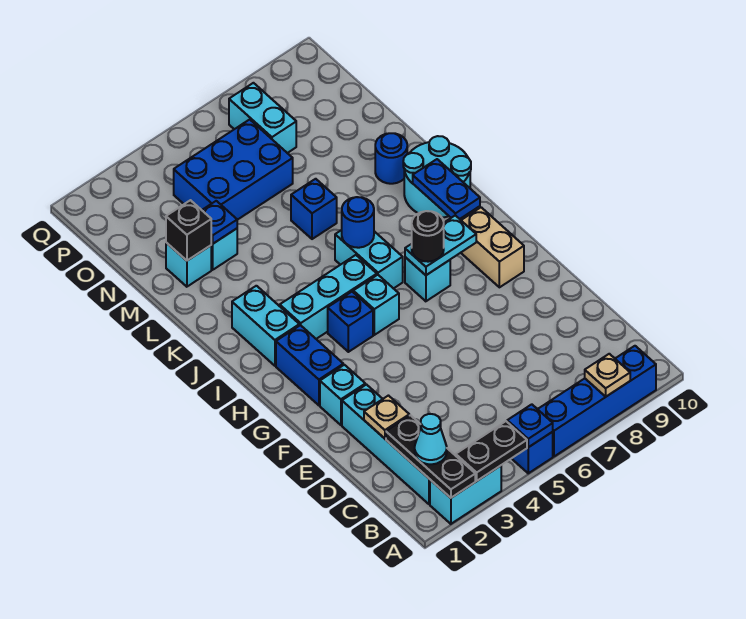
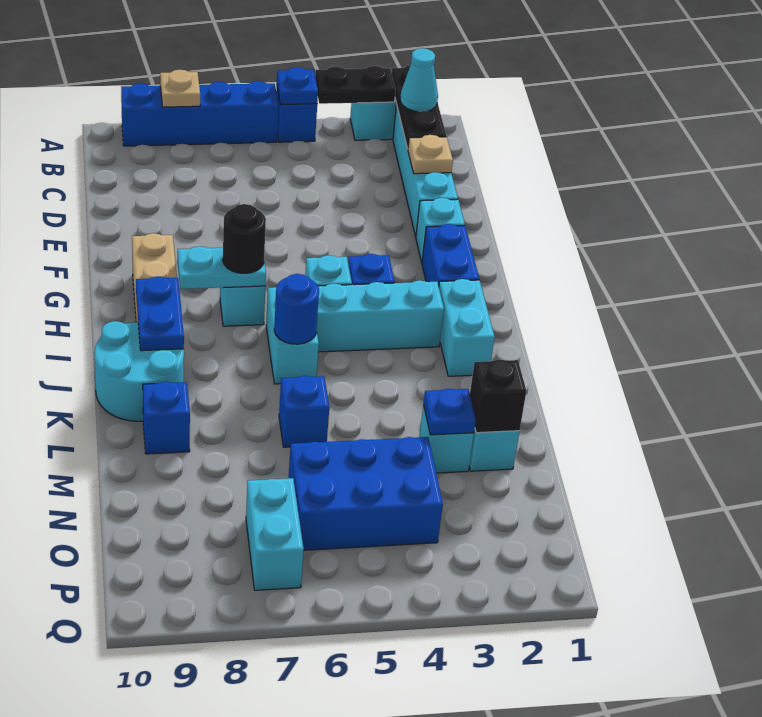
blue 1x1 round brick [375,133,407,184] -> blue 1x1 brick [143,382,190,454]

